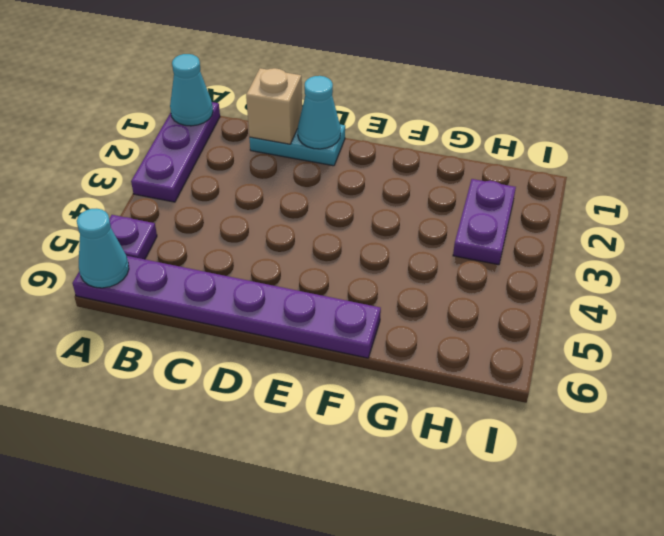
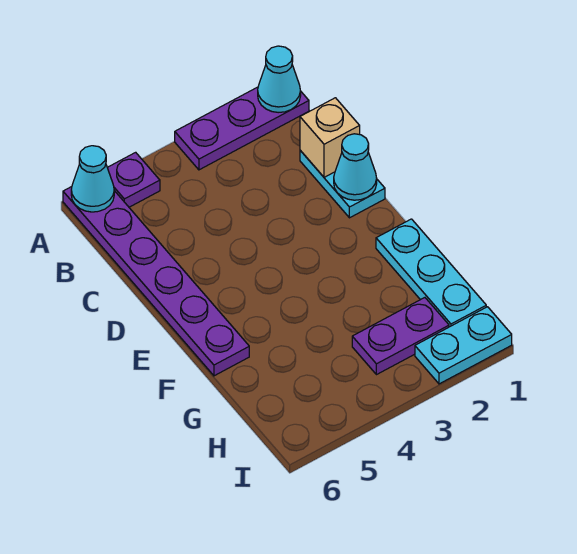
none -> cyan 1x3 plate [376,219,486,327]
none -> cyan 1x2 plate [415,307,512,384]

